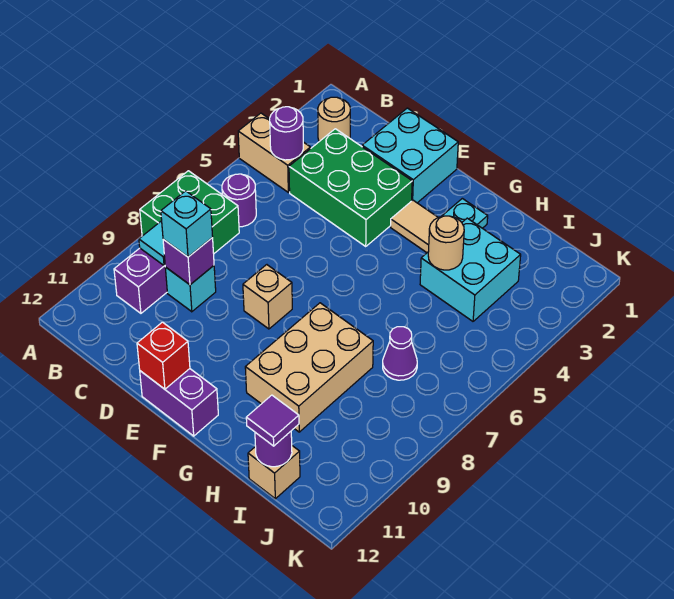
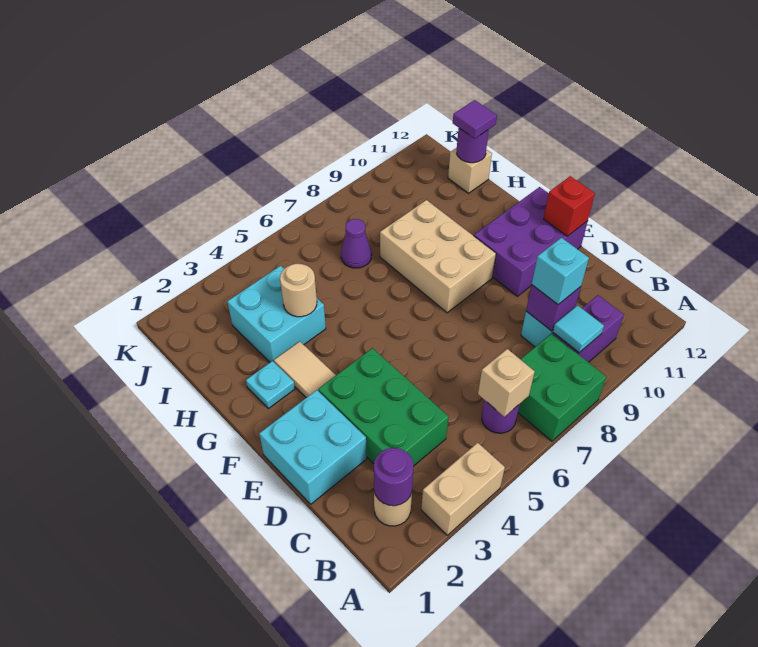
tan 1x2 brick [238,113,311,192] -> tan 1x2 brick turned to [421,443,505,535]
purple 1x1 round brick [270,107,303,160] -> purple 1x1 round brick moved to [374,448,414,506]
tan 1x1 brick [243,265,292,329] -> tan 1x1 brick moved to [478,349,535,417]
purple 1x2 brick [140,369,218,436] -> purple 2x3 brick [474,187,588,296]
tan 2x3 brick [245,303,373,432] -> tan 2x3 brick turned to [380,200,496,313]

